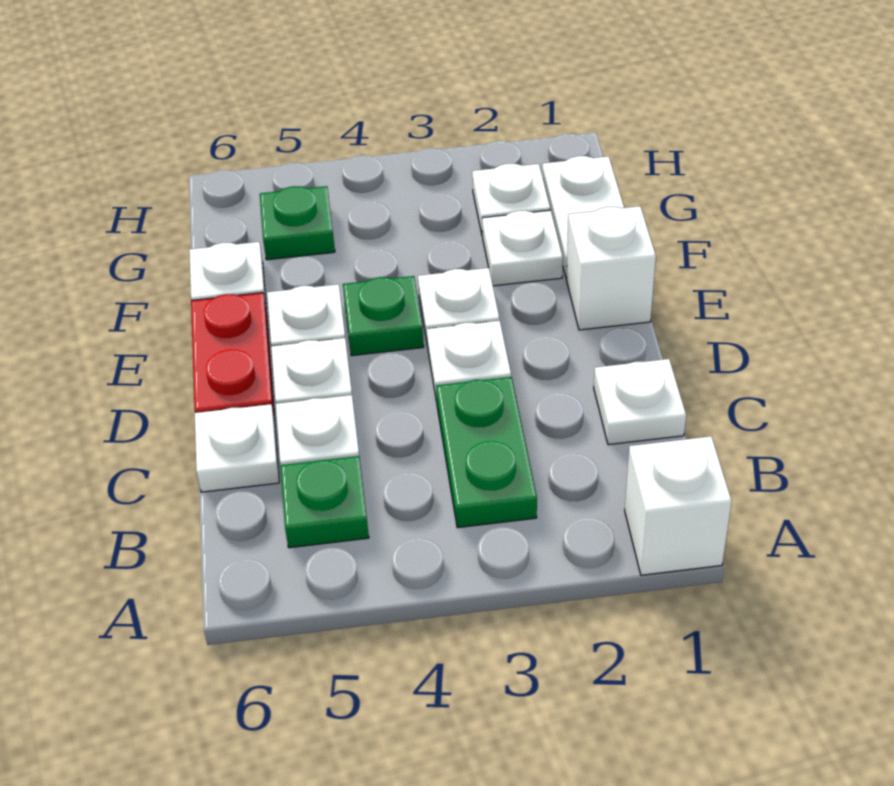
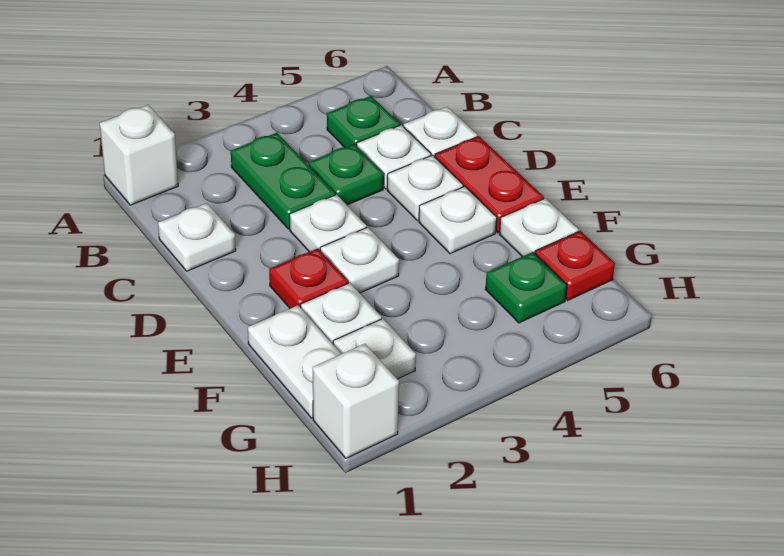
white 1x1 brick [566,206,656,330] -> white 1x1 brick moved to [313,344,399,458]
none -> red 1x1 plate [269,248,348,308]
green 1x1 plate [343,276,424,356] -> green 1x1 plate moved to [309,144,384,205]
none -> red 1x1 plate [535,231,615,300]

